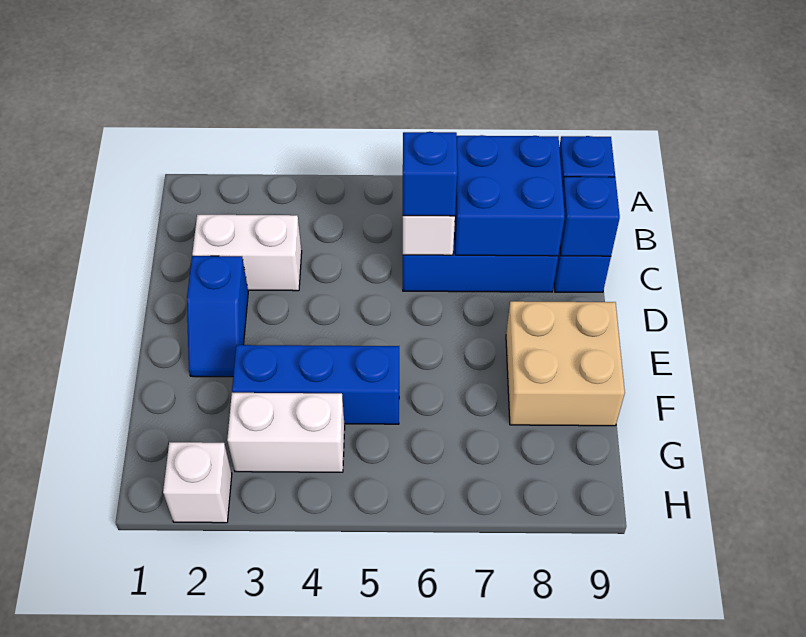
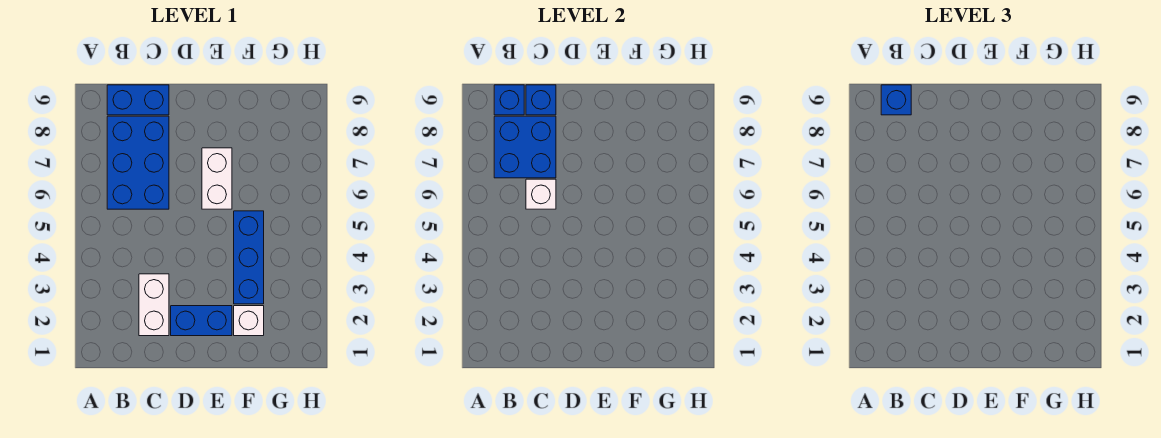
blue 1x1 brick [403,132,457,216] -> blue 1x1 brick moved to [881,85,911,115]
blue 1x2 slope [187,256,248,377] -> blue 1x2 brick [171,306,232,336]
tan 2x2 brick [506,301,625,426] -> none
white 1x2 brick [227,393,345,472] -> white 1x2 brick moved to [202,148,232,209]
white 1x1 brick [163,442,232,523] -> white 1x1 brick moved to [234,306,264,336]

